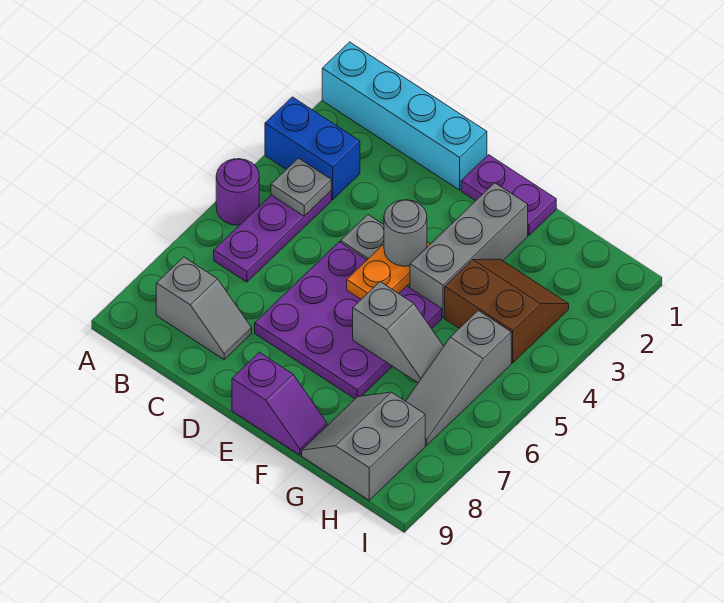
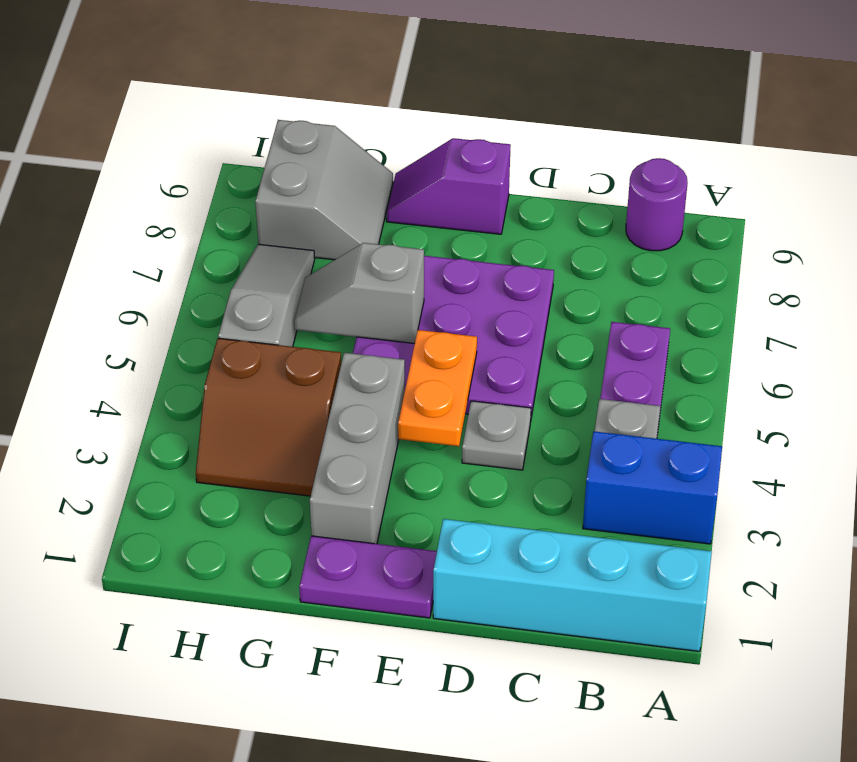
purple 1x1 round brick [216,159,259,225] -> purple 1x1 round brick moved to [626,158,688,251]
grey 1x2 slope [156,257,252,359] -> none
grey 1x1 round brick [384,200,427,266] -> none

